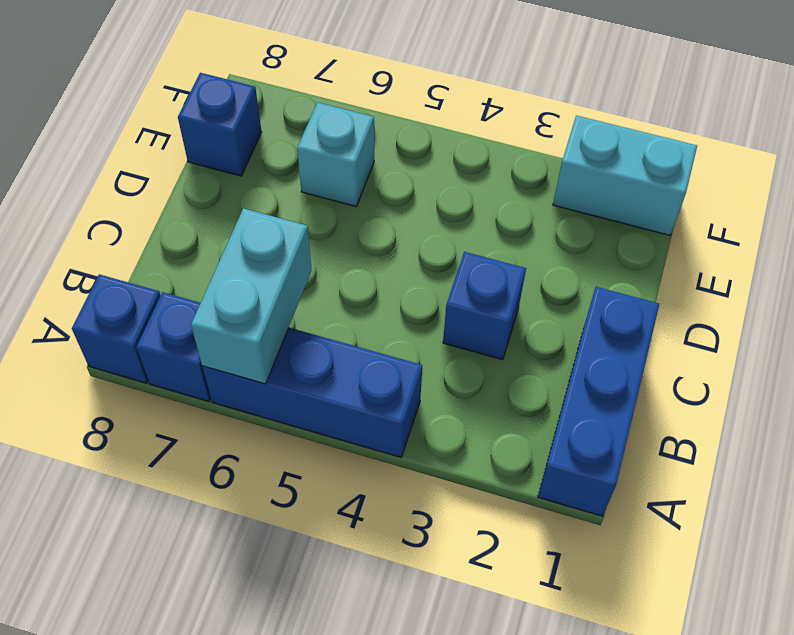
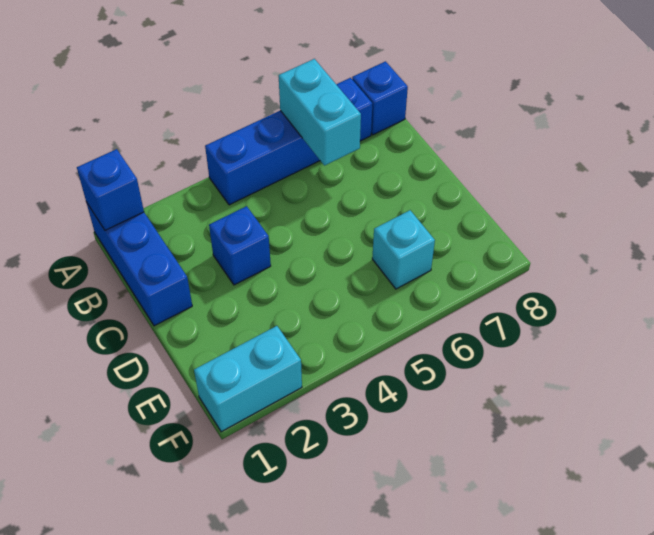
blue 1x1 brick [178,73,262,176] -> blue 1x1 brick moved to [77,149,144,230]

